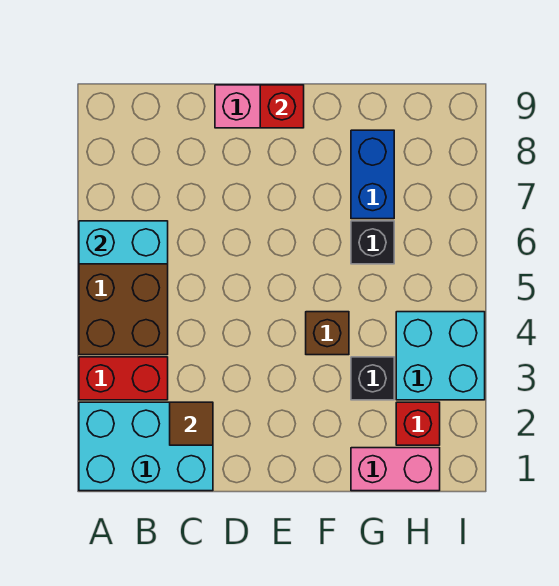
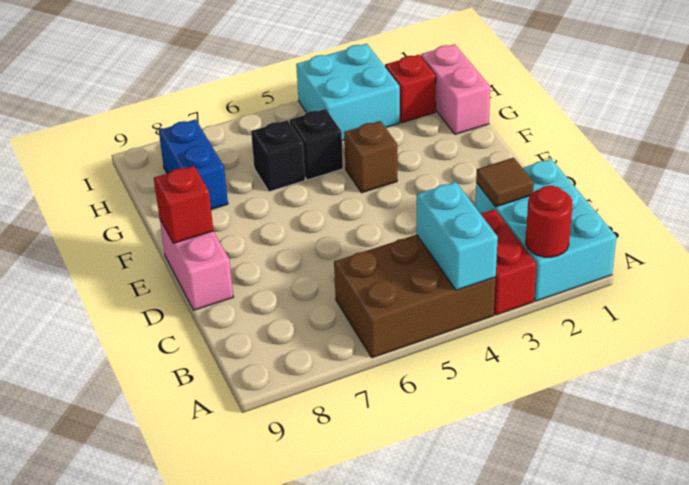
none -> red 1x1 round brick [526,186,573,257]
cyan 1x2 brick [79,221,168,264] -> cyan 1x2 brick moved to [417,182,498,290]
black 1x1 brick [351,357,394,400] -> black 1x1 brick moved to [290,109,343,180]
blue 1x2 brick [351,130,394,219] -> blue 1x2 brick turned to [159,119,228,210]

